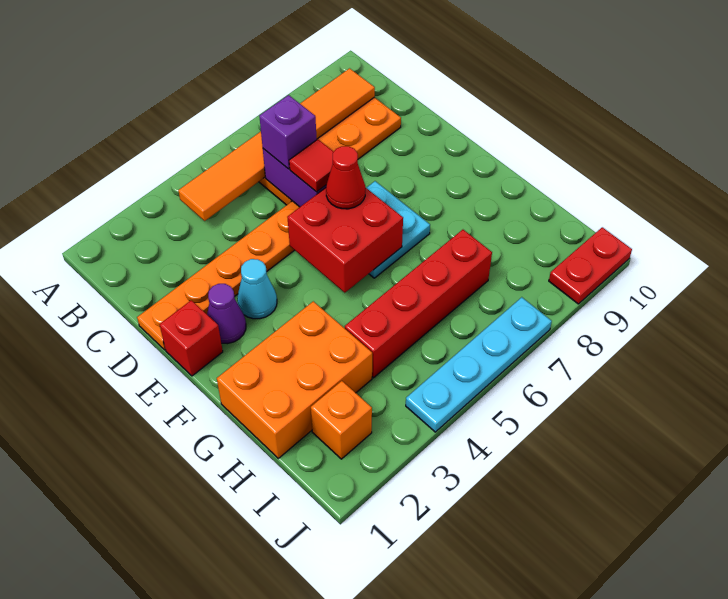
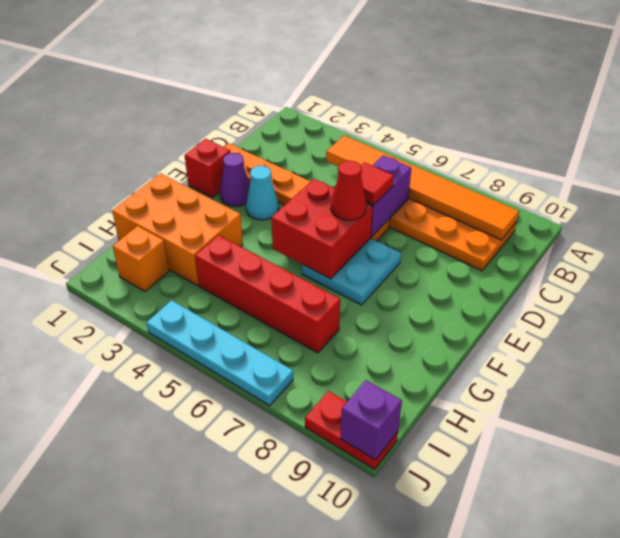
purple 1x1 brick [259,95,317,169] -> purple 1x1 brick moved to [341,380,402,460]

